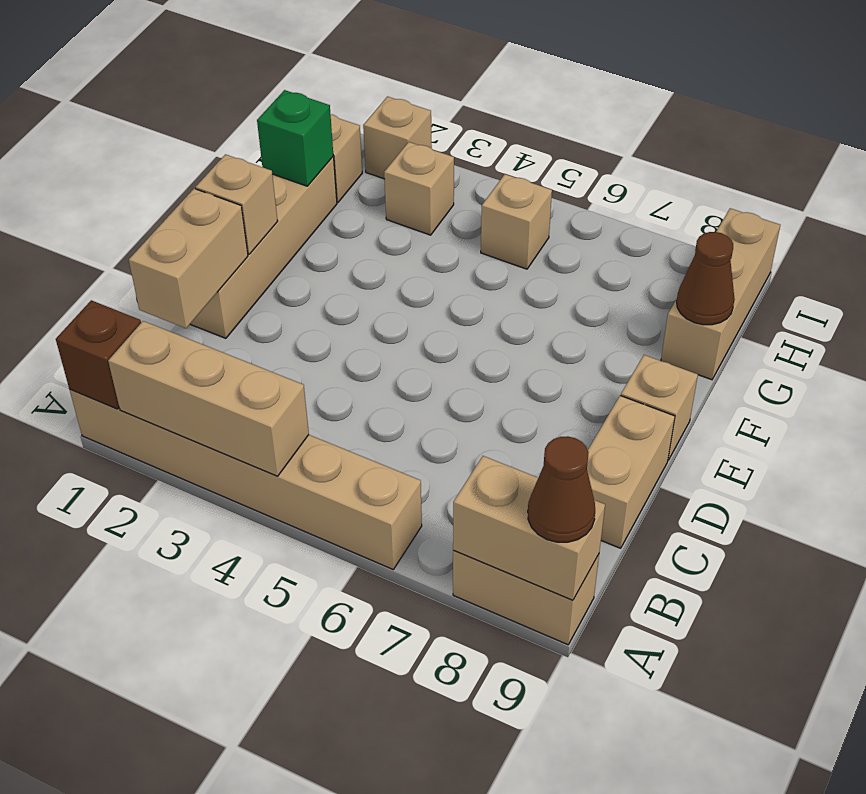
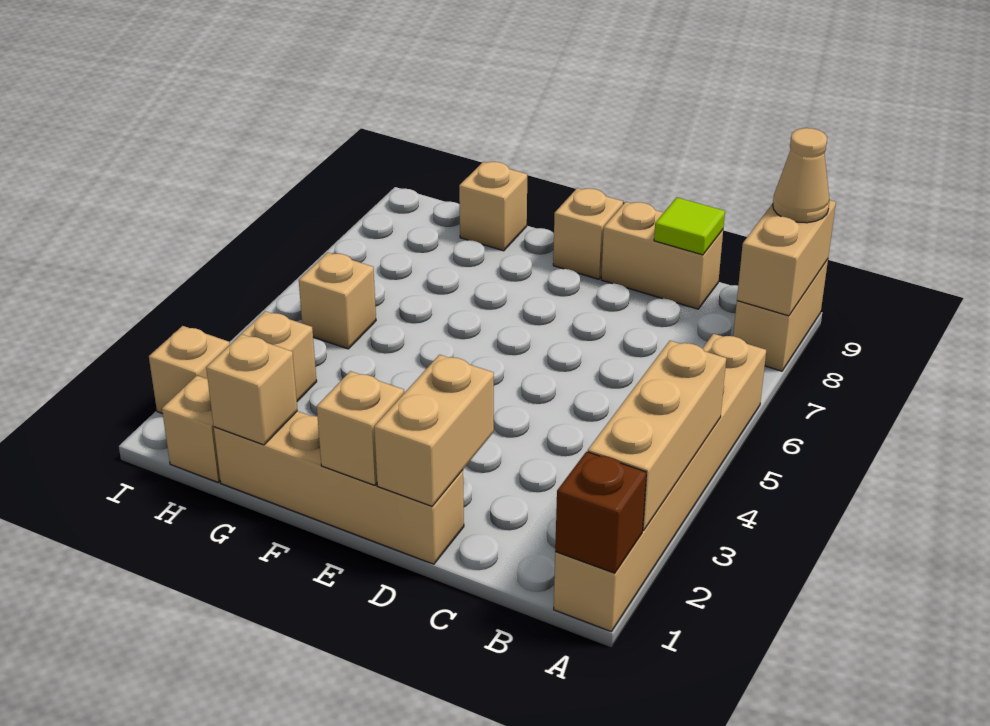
brown 1x1 cone [528,436,595,542] -> tan 1x1 cone [773,128,830,223]
tan 1x2 brick [129,189,248,328] -> tan 1x2 brick turned to [374,355,494,506]
none -> lime 1x1 tile [654,197,725,255]
green 1x1 brick [257,90,333,186] -> tan 1x1 brick [206,334,298,445]
tan 1x3 brick [661,208,780,380] -> tan 1x1 brick [459,162,527,251]
brown 1x1 cone [677,232,735,325] -> none

